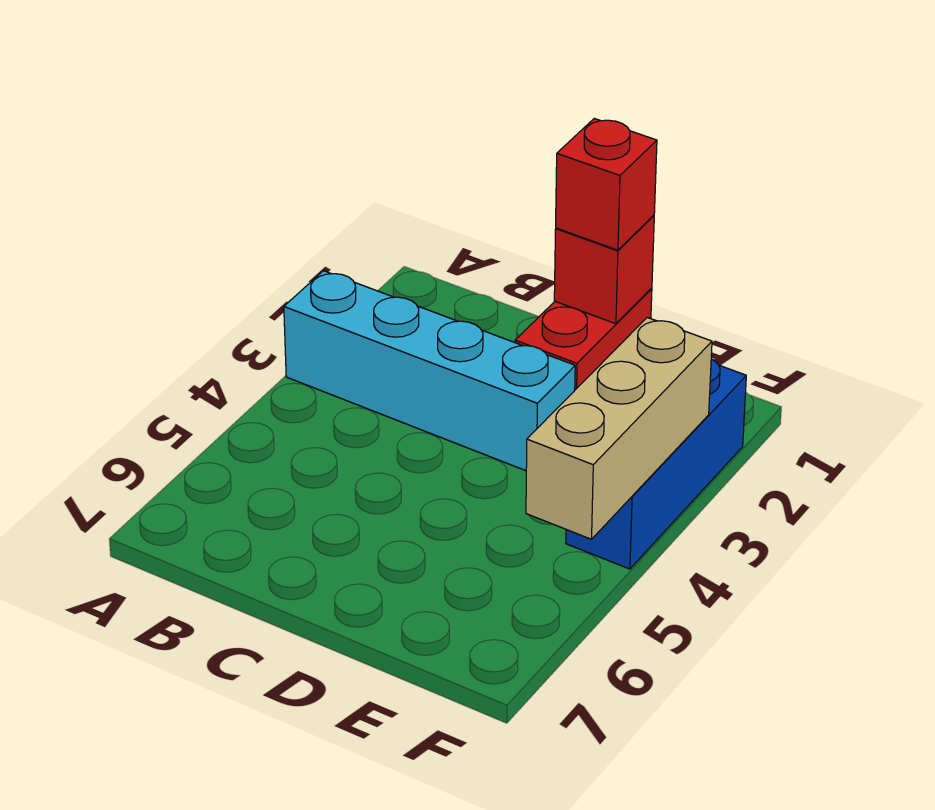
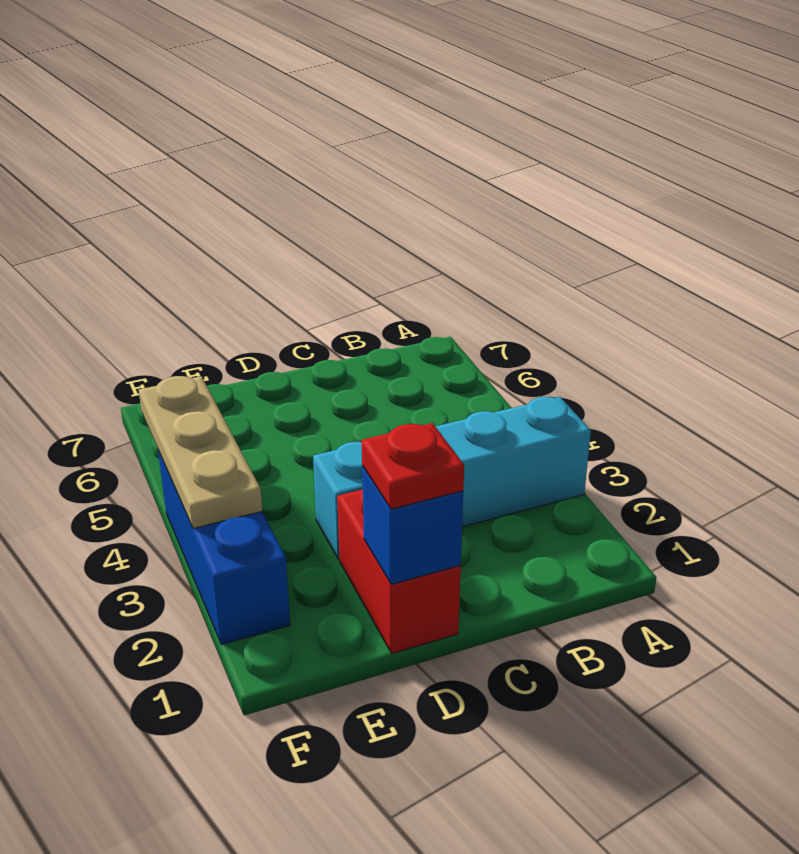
red 1x1 brick [554,215,654,324] -> blue 1x1 brick [362,466,463,584]
red 1x1 brick [556,119,657,250] -> red 1x1 plate [362,423,464,509]
tan 1x3 brick [526,317,712,539] -> tan 1x3 plate [139,376,262,529]

